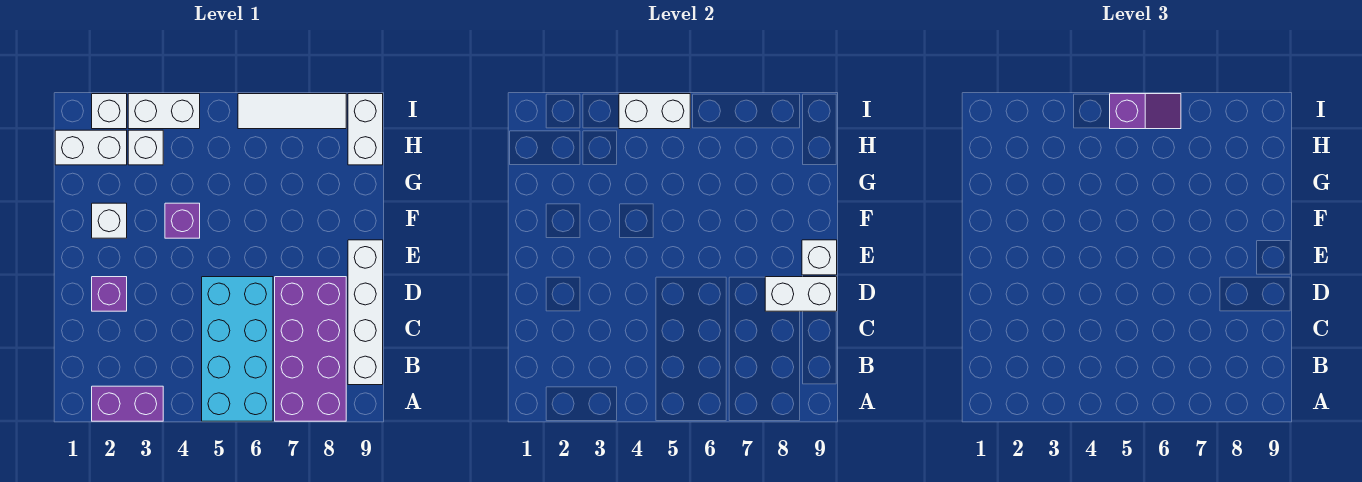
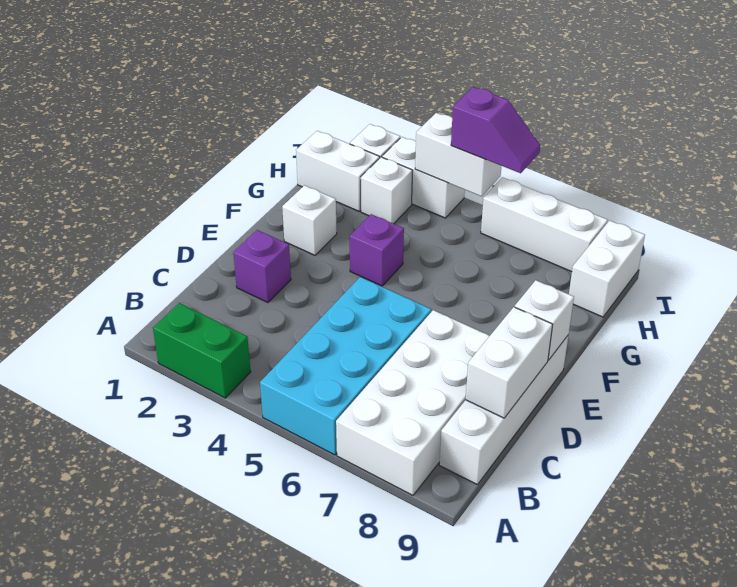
purple 1x2 brick [92,386,163,421] -> green 1x2 brick [153,303,251,398]
purple 2x4 brick [275,277,346,421] -> white 2x4 brick [336,310,489,495]
white 1x2 brick [765,277,837,311] -> white 1x2 brick turned to [466,307,553,418]
white 1x3 tile [238,94,346,129] -> white 1x3 brick [481,177,608,272]

